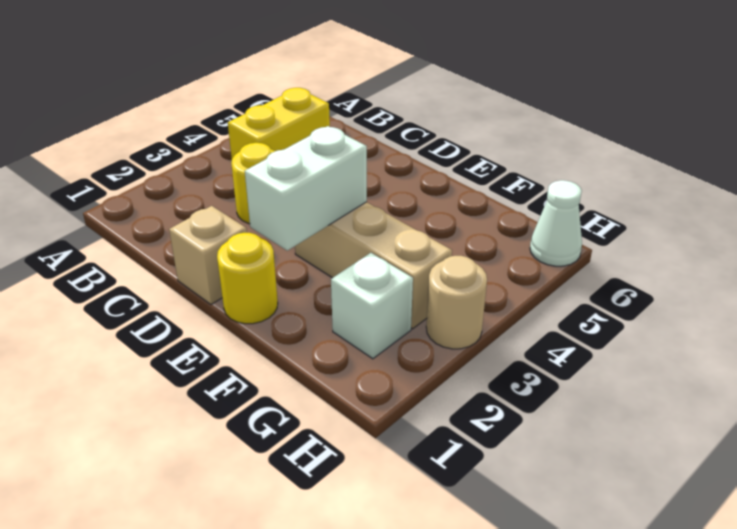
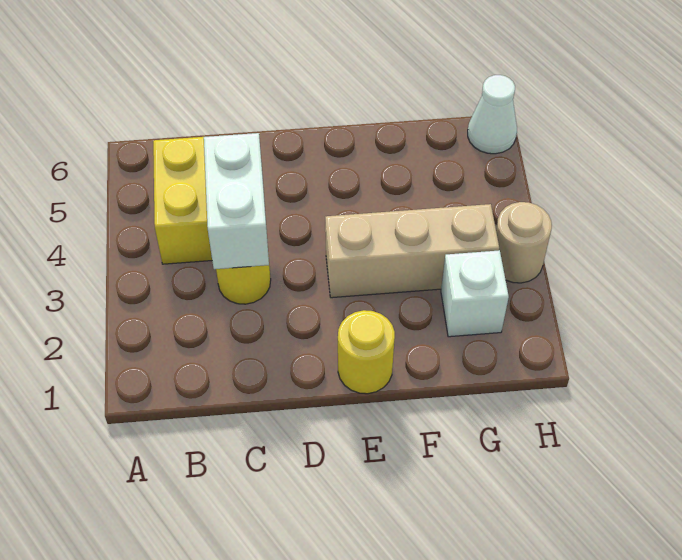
tan 1x1 brick [169,206,247,305] -> none
white 1x2 brick [245,126,367,250] -> white 1x2 brick moved to [204,133,269,269]

